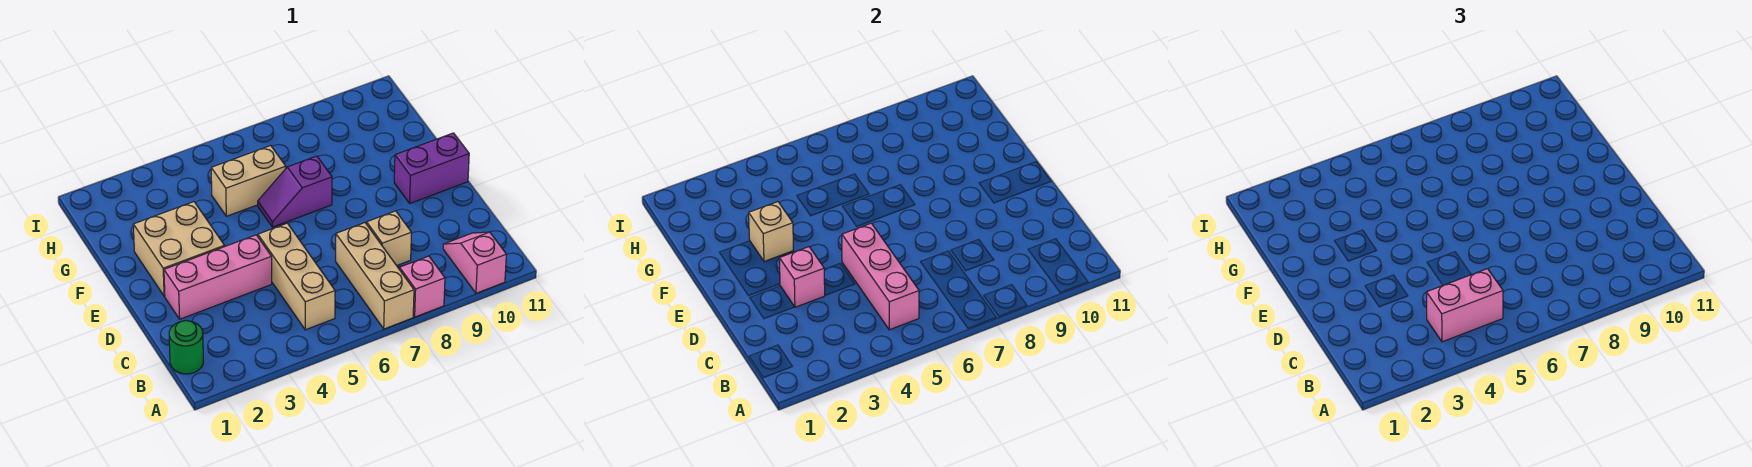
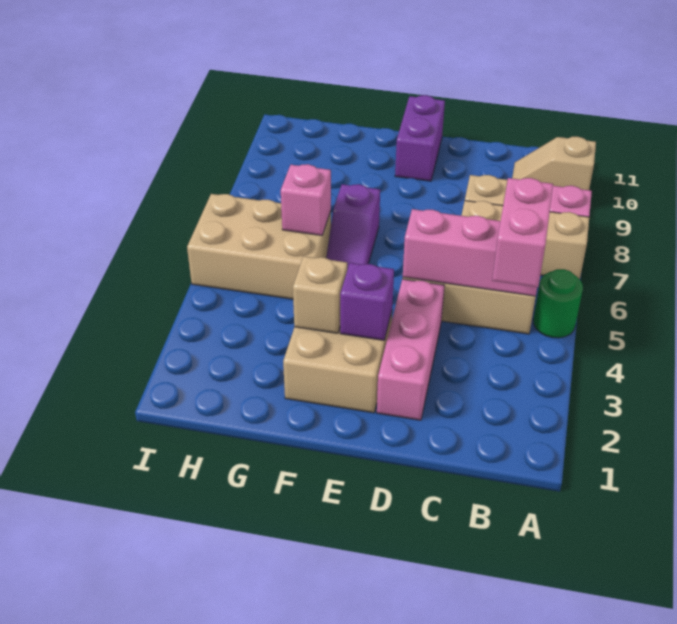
pink 1x2 slope [443,232,506,293] -> tan 1x2 slope [512,137,596,190]
green 1x1 round brick [169,320,203,374] -> green 1x1 round brick moved to [533,269,583,338]
pink 1x1 brick [779,247,825,307] -> pink 1x1 brick moved to [281,164,331,235]
none -> purple 1x1 brick [340,263,394,340]
tan 1x2 brick [211,146,286,216] -> tan 2x3 brick [187,194,331,299]

